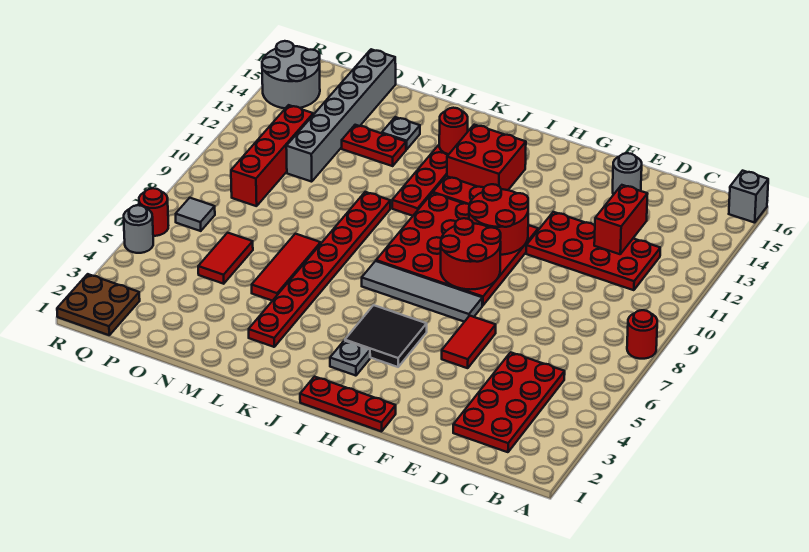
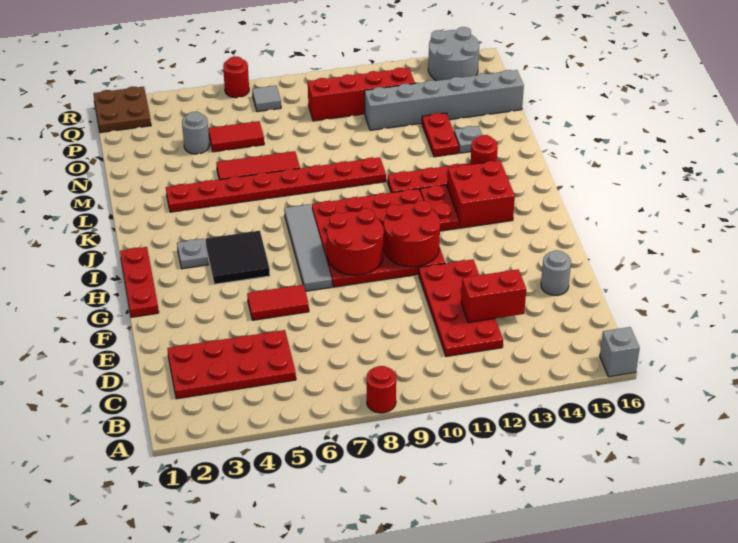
grey 1x1 round brick [124,205,153,253] -> grey 1x1 round brick moved to [182,112,210,154]

